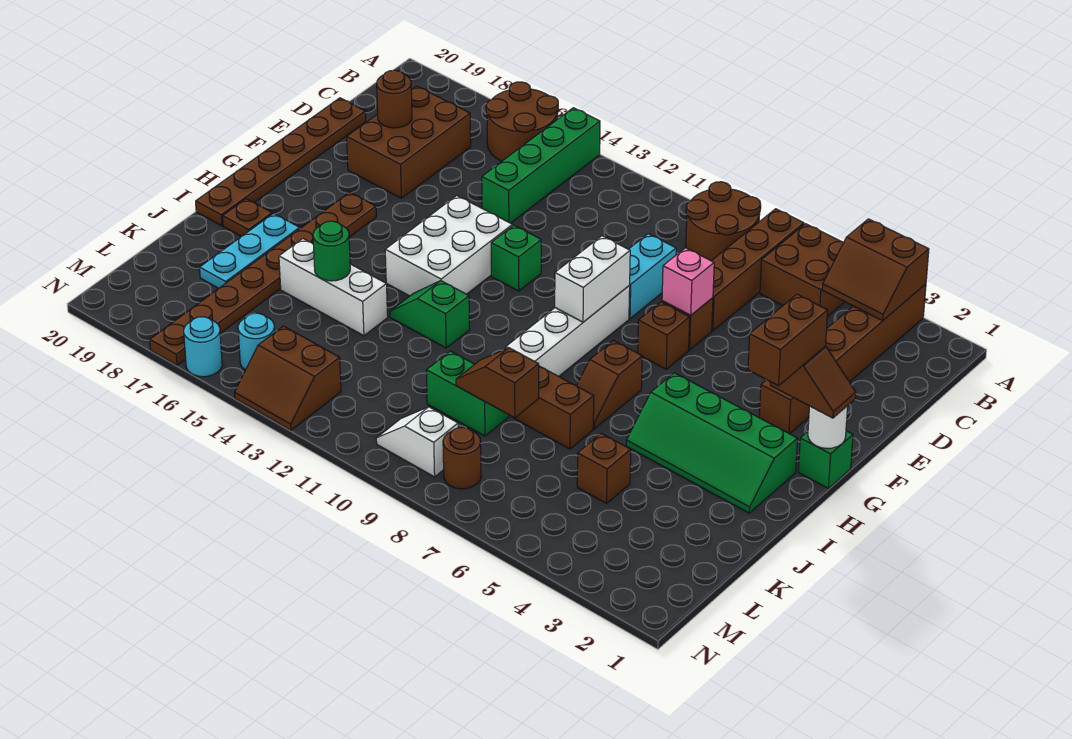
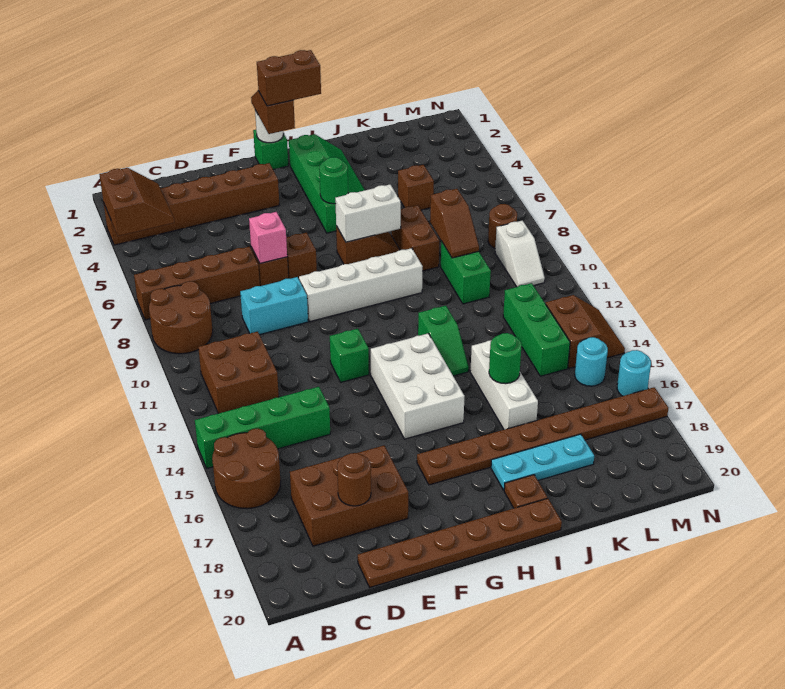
brown 2x2 brick [760,224,844,317] -> brown 2x2 brick moved to [198,332,279,414]
white 1x2 brick [555,236,630,322] -> white 1x2 brick moved to [335,184,401,242]
white 2x3 brick [385,196,513,296] -> white 2x3 brick turned to [371,333,465,439]
none -> green 1x1 round brick [319,157,348,204]
none -> green 1x3 brick [503,283,570,376]

